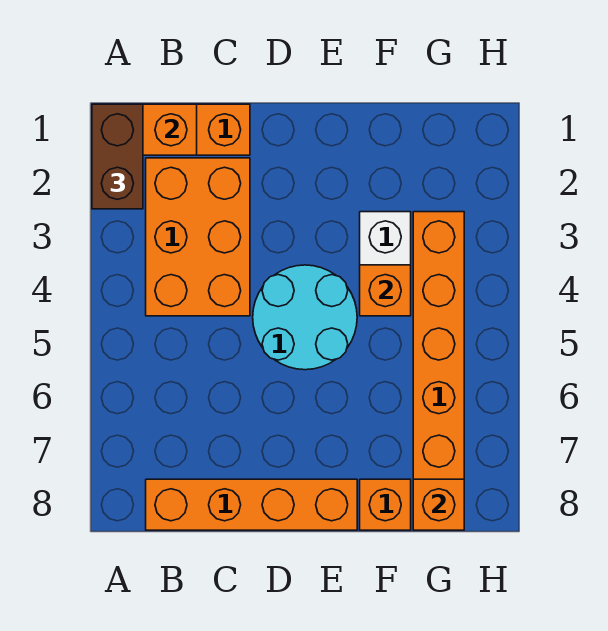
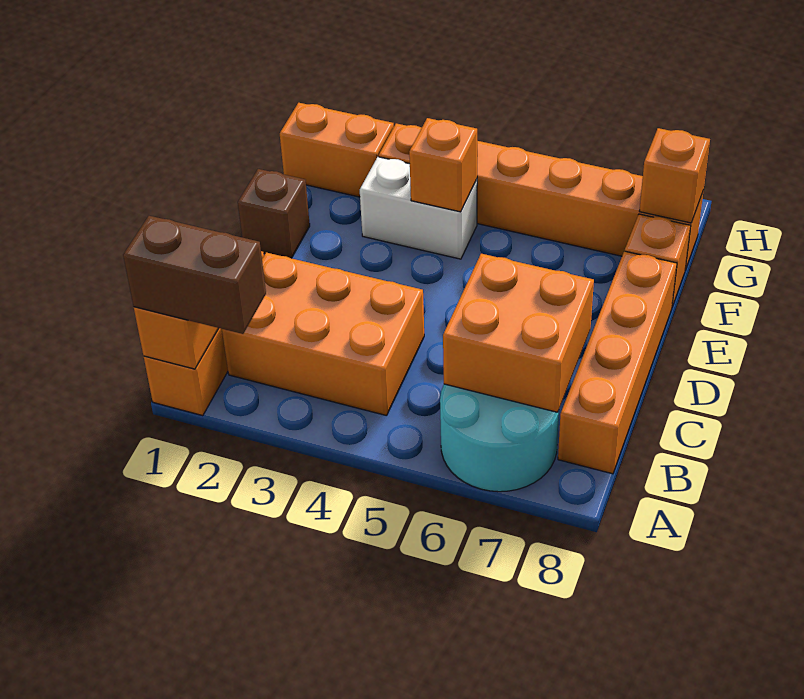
none -> orange 2x2 brick [443,254,594,412]
cyan 2x2 round brick [253,265,357,370] -> cyan 2x2 round brick moved to [440,384,559,492]
none -> brown 1x1 brick [238,169,310,258]
none -> orange 1x2 brick [280,103,394,197]

